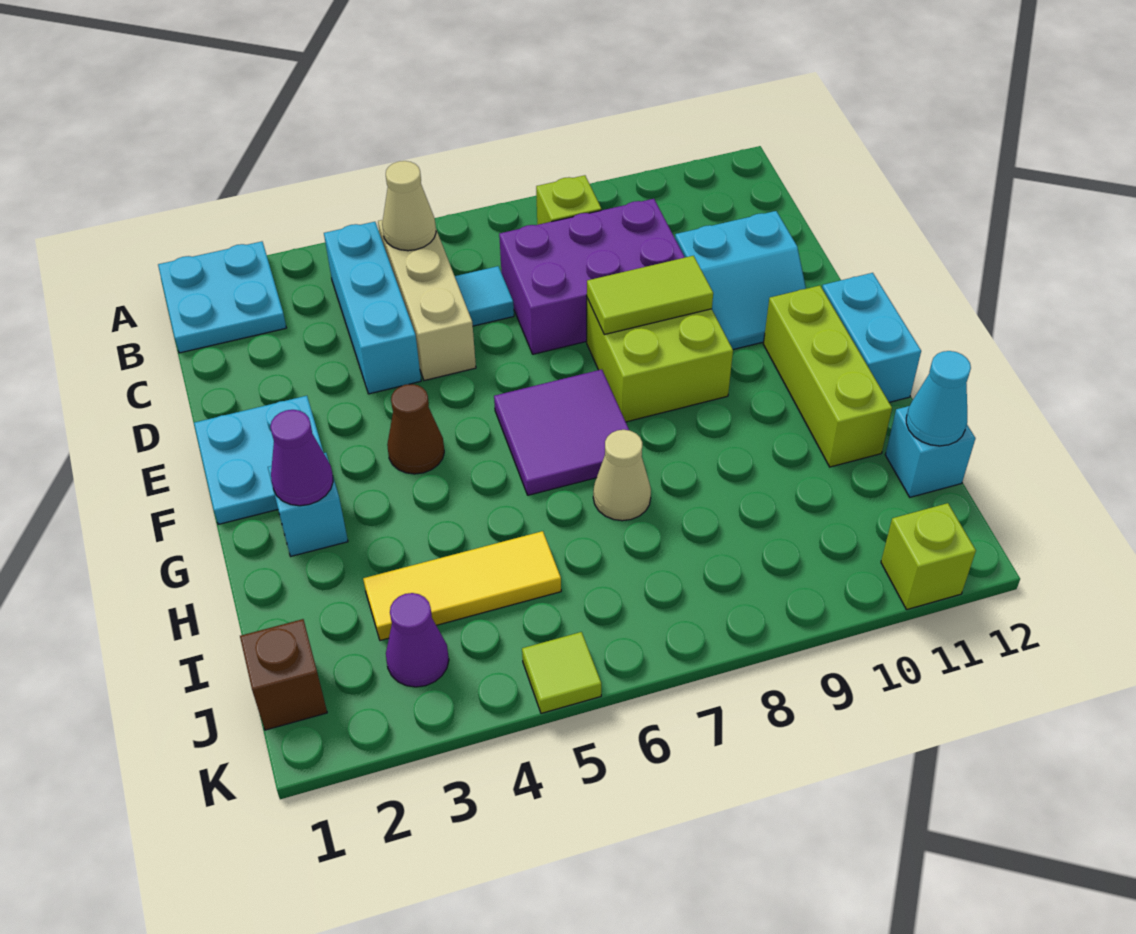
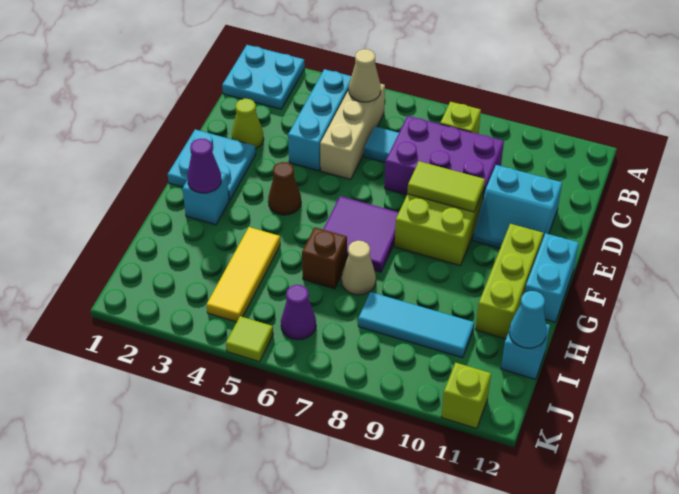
none -> lime 1x1 cone [232,99,264,149]
yellow 1x3 tile [363,531,561,640] -> yellow 1x3 tile turned to [207,227,280,322]
none -> cyan 1x3 tile [358,292,474,358]
brown 1x1 brick [240,619,327,730] -> brown 1x1 brick moved to [302,227,347,289]
purple 1x1 cone [386,593,449,687] -> purple 1x1 cone moved to [281,285,316,340]

